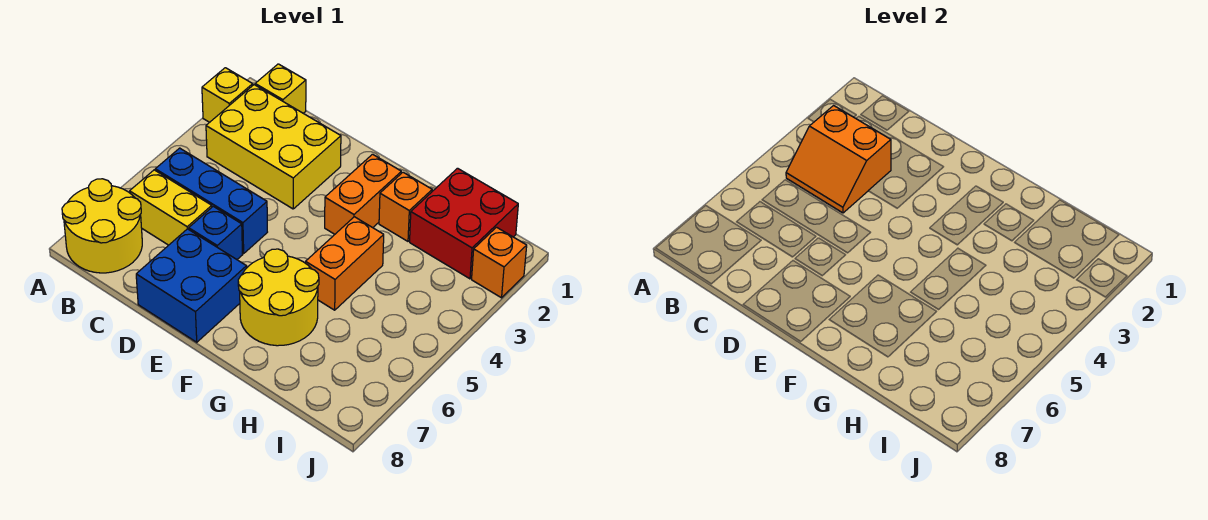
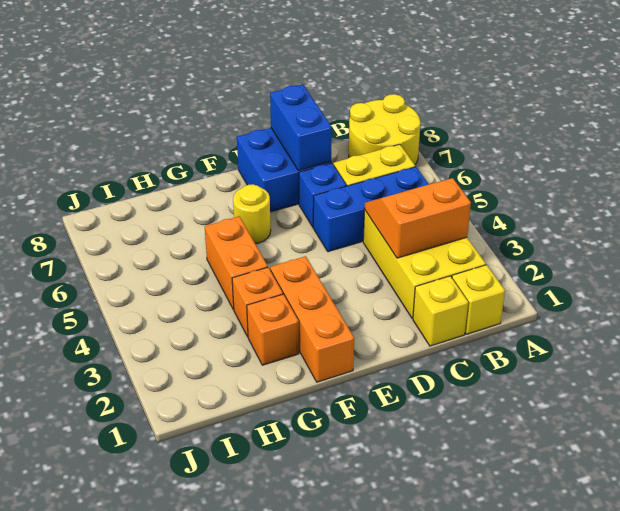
yellow 1x1 brick [202,68,253,122] -> yellow 1x1 brick moved to [413,276,468,346]
yellow 2x3 brick [206,85,341,209] -> yellow 2x3 brick turned to [363,210,486,318]
none -> blue 1x2 brick [270,84,332,171]
orange 1x2 brick [325,154,401,234] -> orange 1x3 brick [270,256,354,382]
yellow 2x2 round brick [238,249,319,346] -> yellow 1x1 round brick [233,184,271,244]
red 2x2 brick [410,168,518,279] -> none
orange 1x1 brick [472,227,527,298] -> orange 1x1 brick moved to [232,267,283,337]

